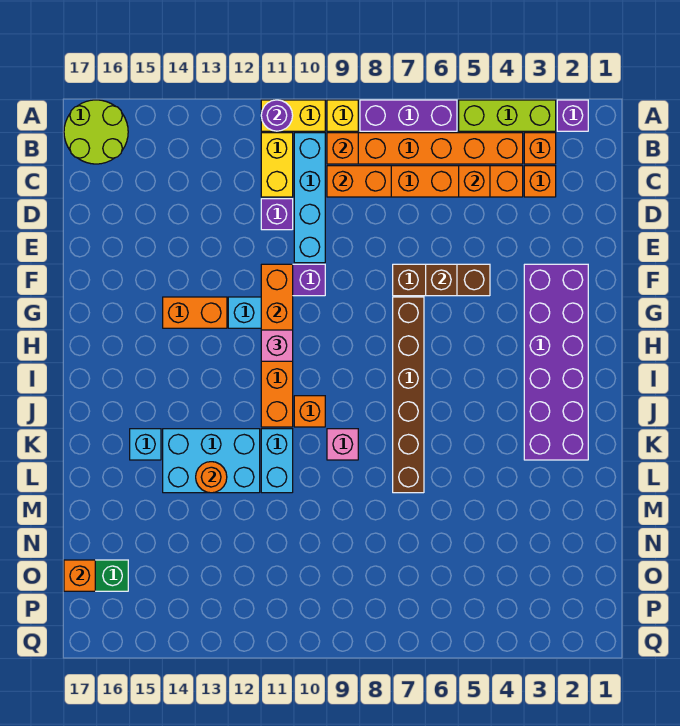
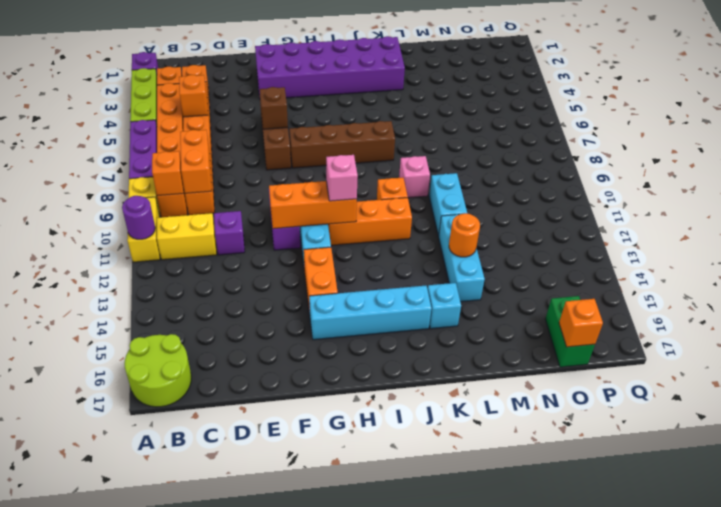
cyan 1x4 brick [294,133,325,263] -> cyan 1x4 brick moved to [309,286,431,340]
brown 1x6 brick [393,297,424,493] -> brown 1x4 brick [289,121,395,168]
cyan 1x2 brick [261,429,293,493] -> cyan 1x2 brick turned to [429,173,467,236]
cyan 2x3 brick [163,429,260,493] -> cyan 1x3 brick [439,215,485,302]

